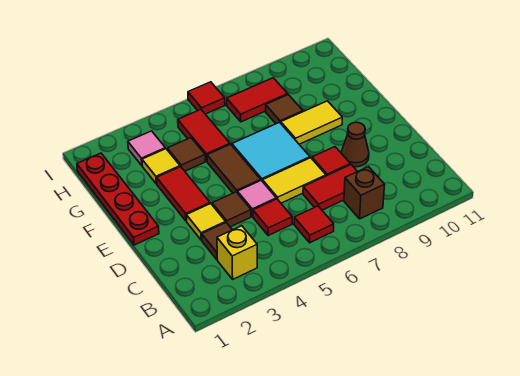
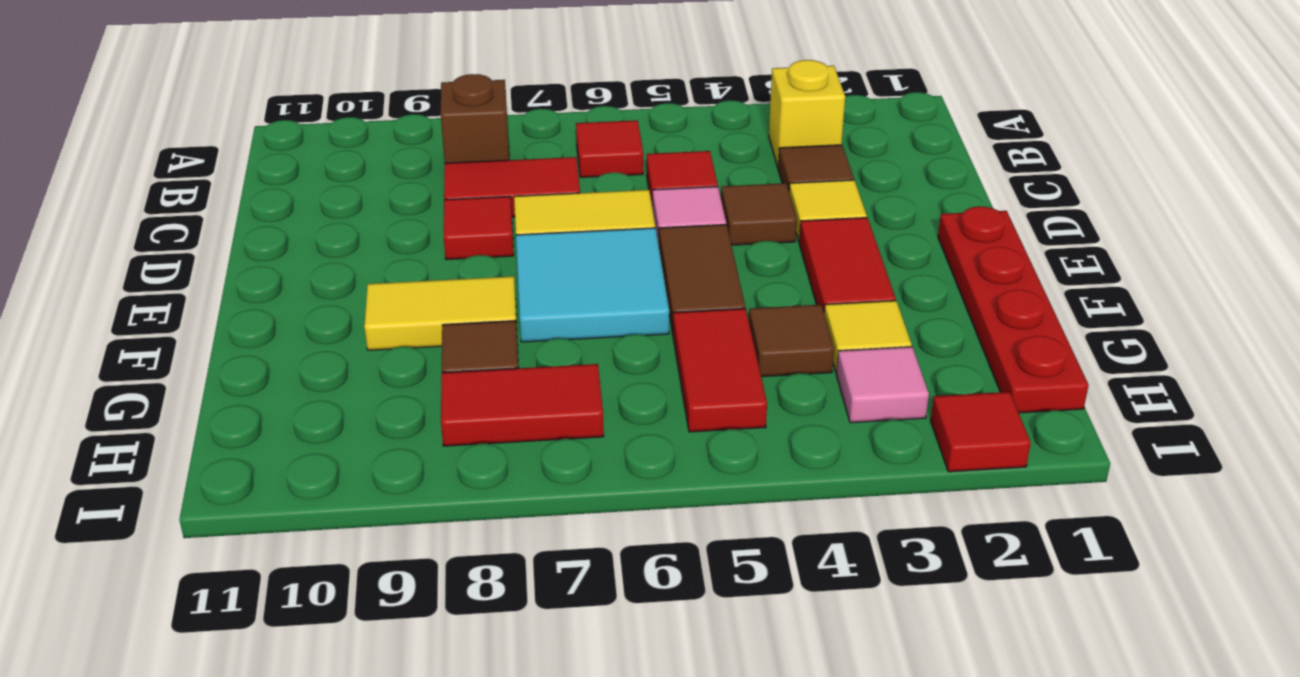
brown 1x1 cone [341,122,369,167] -> none
red 1x1 tile [188,82,225,114] -> red 1x1 tile moved to [931,392,1031,472]

